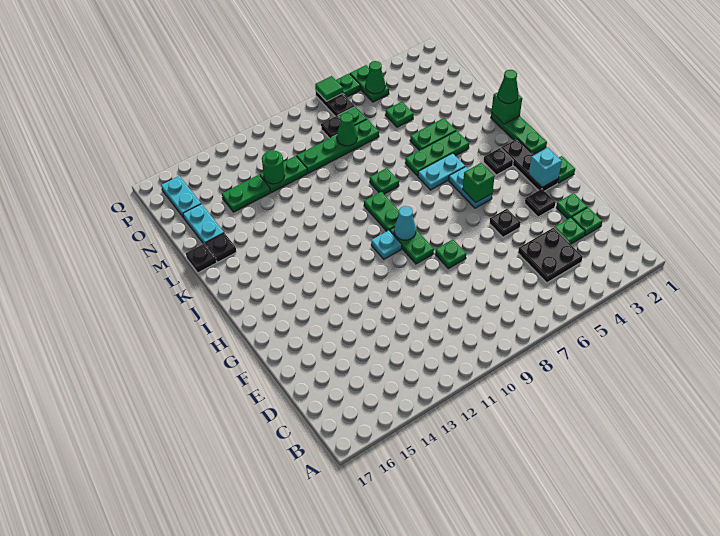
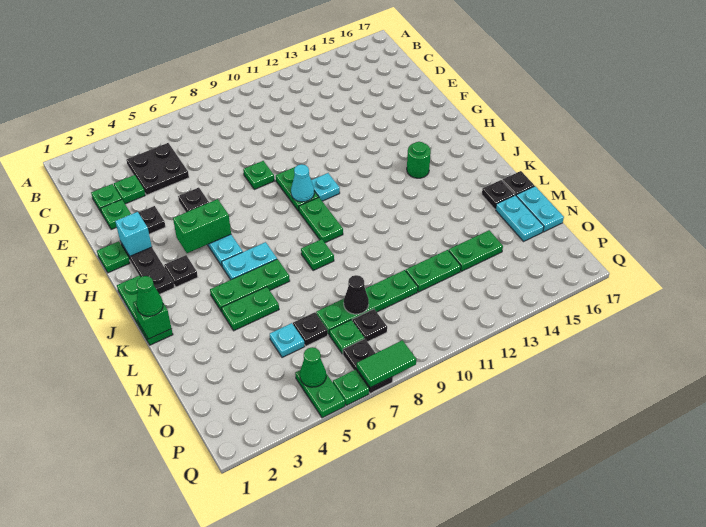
green 1x1 brick [463,163,495,203] -> green 1x2 brick [173,199,231,253]
green 1x1 plate [385,102,414,127] -> cyan 1x1 plate [270,323,305,358]
none -> black 1x1 plate [293,312,328,346]
green 1x1 cone [337,113,357,146] -> black 1x1 cone [344,275,369,314]
green 1x1 round brick [262,150,285,184] -> green 1x1 round brick moved to [407,142,431,178]
cyan 1x2 plate [161,176,201,218] -> cyan 1x2 plate moved to [516,186,564,232]
green 1x1 tile [315,76,343,101] -> green 1x2 tile [357,340,416,388]

